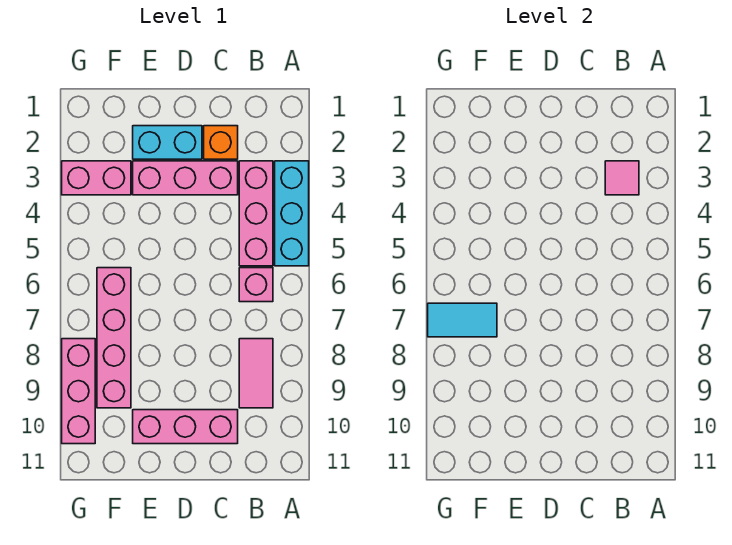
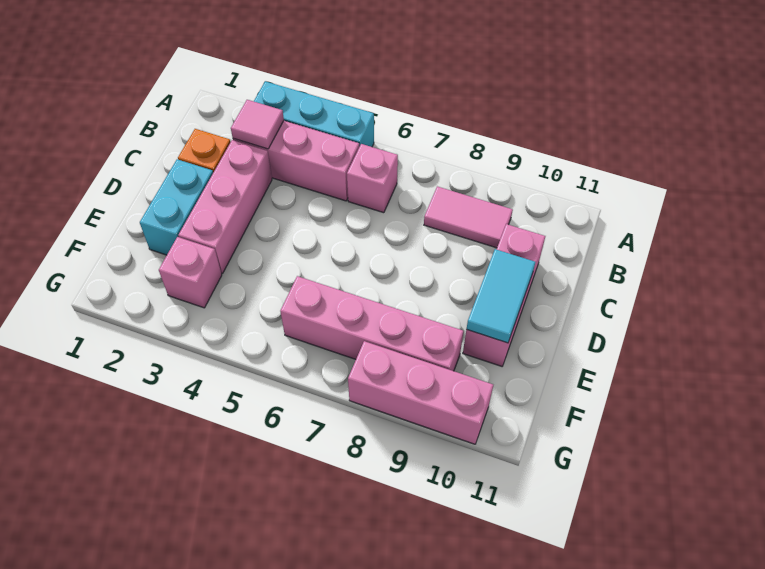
pink 1x2 brick [62,161,131,195] -> pink 1x1 brick [159,237,222,308]
cyan 1x2 tile [428,303,497,337] -> cyan 1x2 tile moved to [467,249,535,343]

